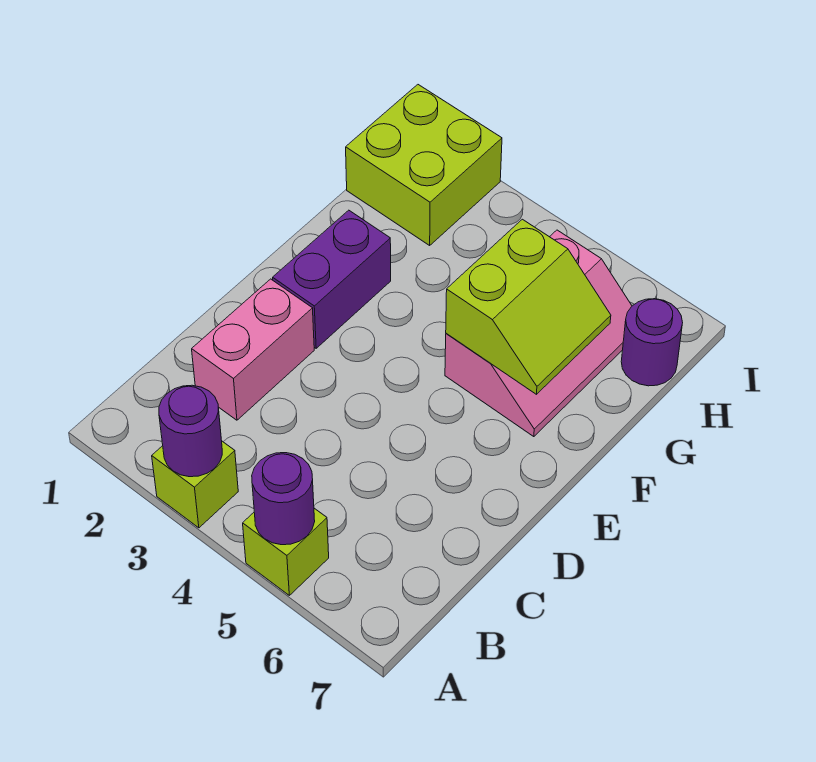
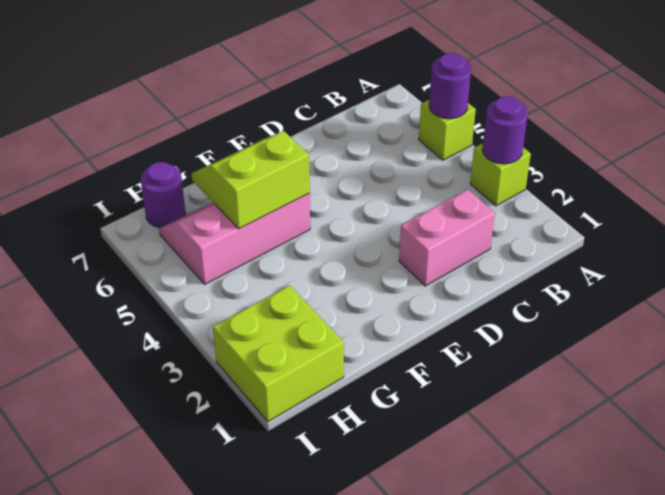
purple 1x2 brick [273,210,391,348] -> none

